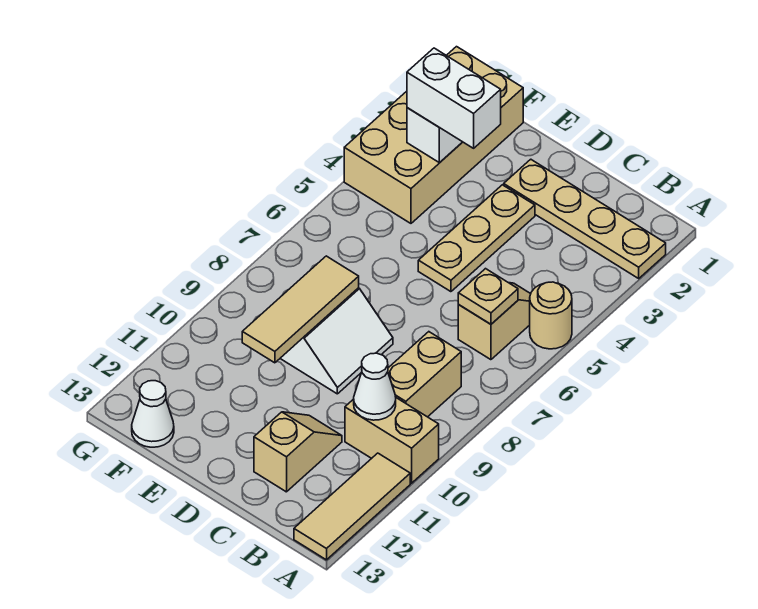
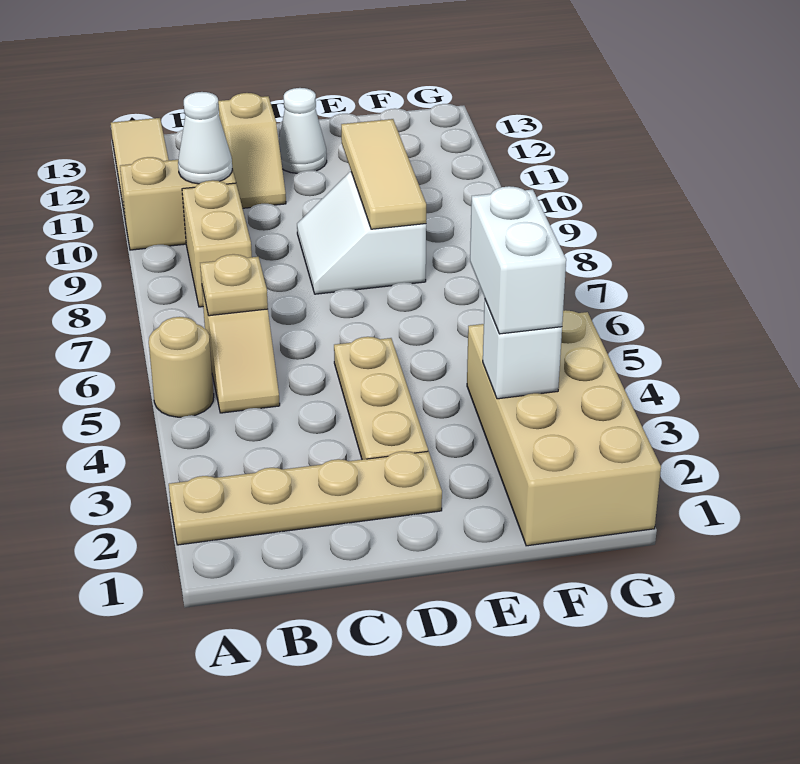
white 1x2 brick [407,48,501,148] -> white 1x2 brick turned to [470,186,566,334]
white 1x1 cone [132,381,174,447] -> white 1x1 cone moved to [279,88,327,174]

